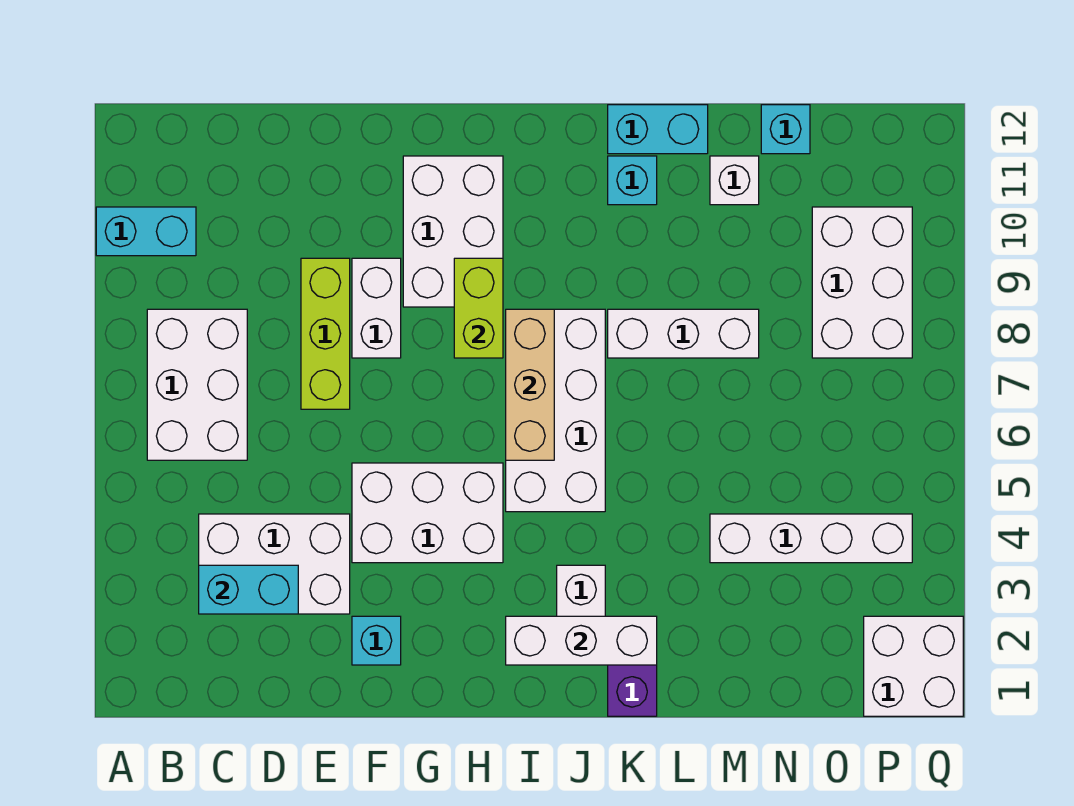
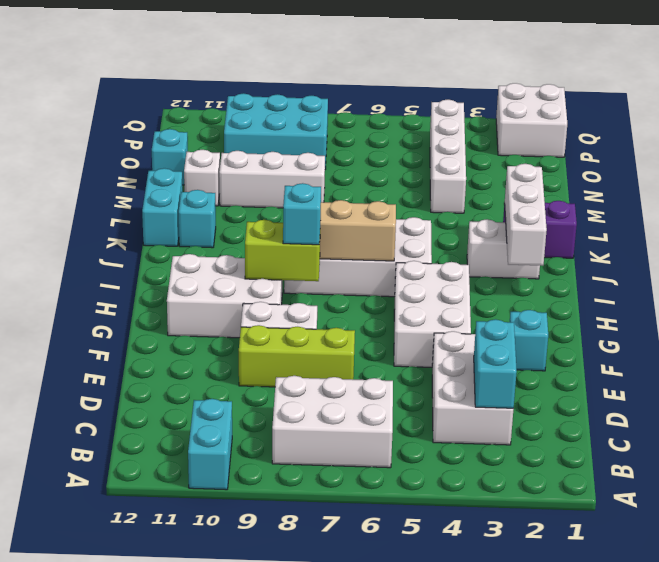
none -> cyan 1x1 brick [283,183,321,245]
white 1x3 brick [608,309,759,358] -> white 1x3 brick turned to [219,151,325,208]
white 2x3 brick [812,207,912,358] -> cyan 2x3 brick [224,93,328,169]

